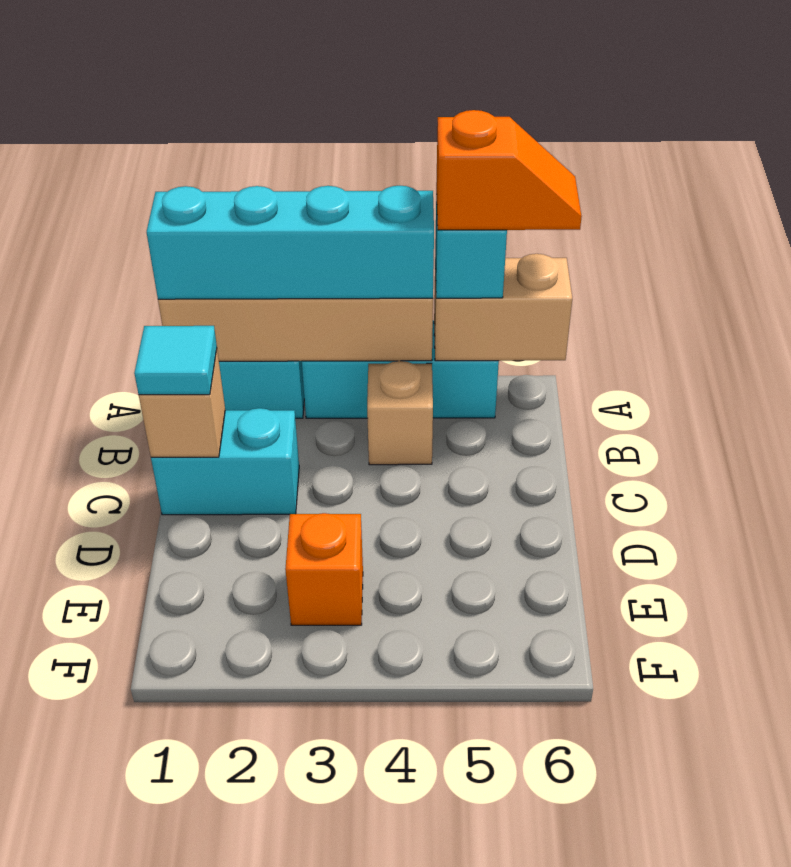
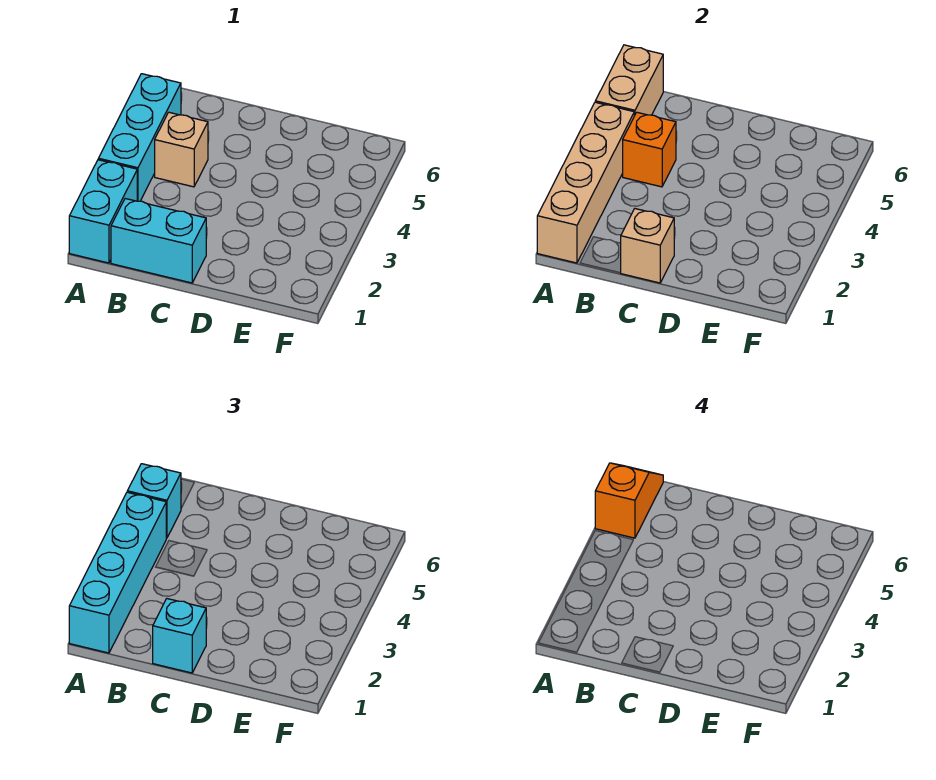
cyan 1x2 brick [151,408,299,515] -> cyan 1x2 brick turned to [111,199,206,283]
cyan 1x1 tile [134,326,217,395] -> cyan 1x1 brick [153,599,206,673]
orange 1x1 brick [285,513,363,625] -> orange 1x1 brick moved to [623,112,676,187]

